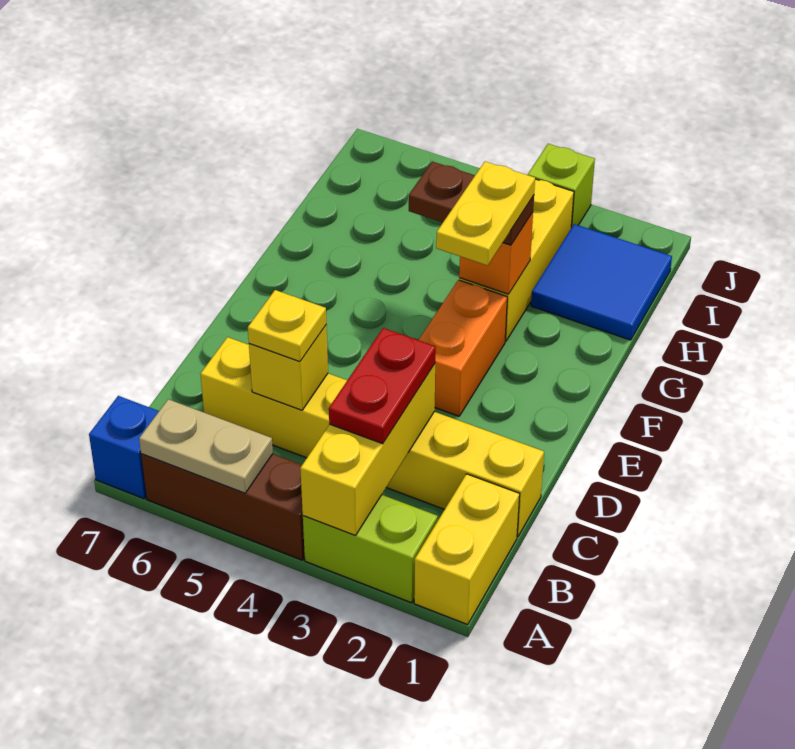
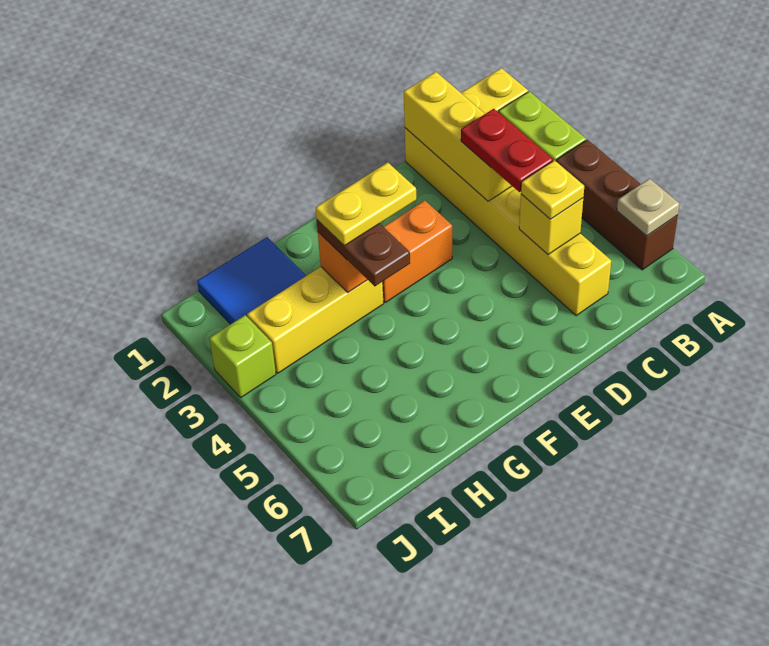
yellow 1x3 brick [300,364,435,535] -> yellow 1x3 brick turned to [404,72,512,201]
tan 1x2 plate [139,399,273,493] -> tan 1x1 plate [617,179,679,236]
blue 1x1 brick [89,396,159,499] -> none
red 1x2 plate [329,328,436,444] -> red 1x2 plate turned to [461,109,553,192]

